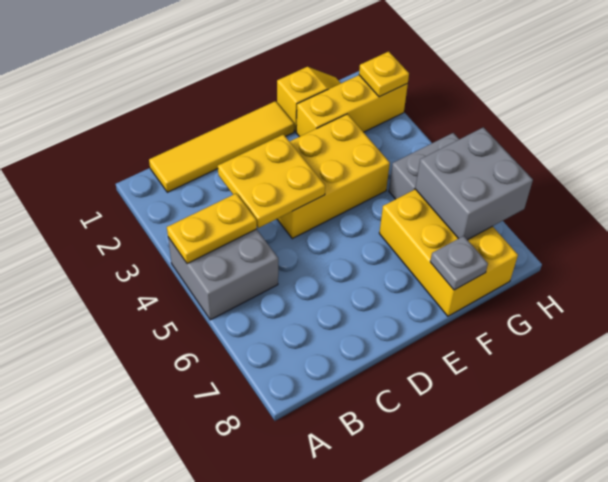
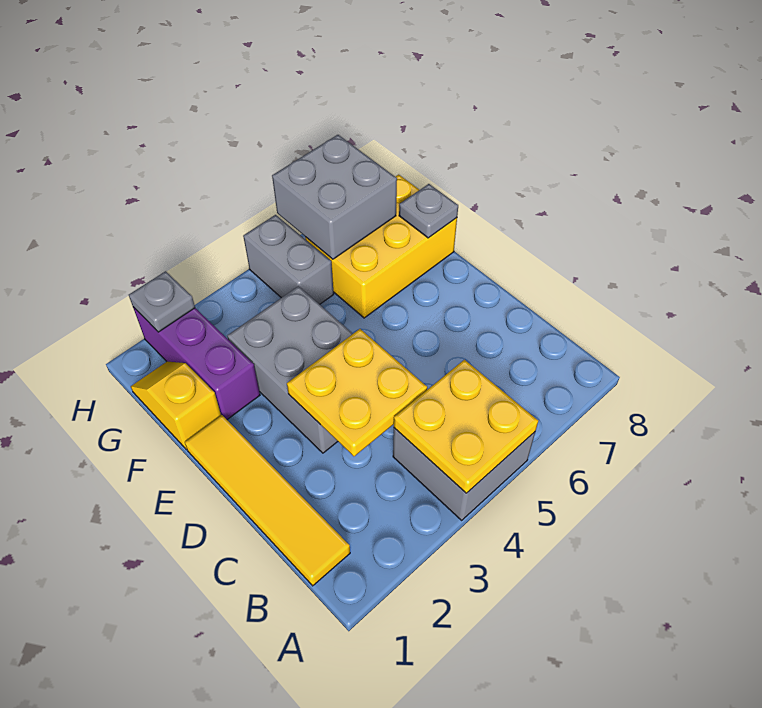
yellow 1x2 plate [167,193,257,264] -> yellow 2x2 plate [394,360,538,493]
yellow 2x3 brick [277,114,390,239] -> grey 2x3 brick [227,286,353,453]
yellow 1x3 brick [296,75,408,137] -> purple 1x3 brick [133,307,260,420]
yellow 1x1 plate [359,52,409,97] -> grey 1x1 plate [129,271,195,332]

